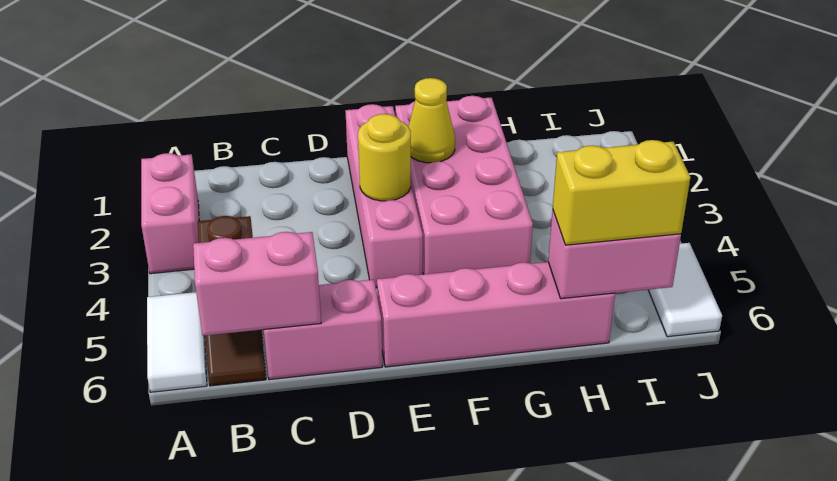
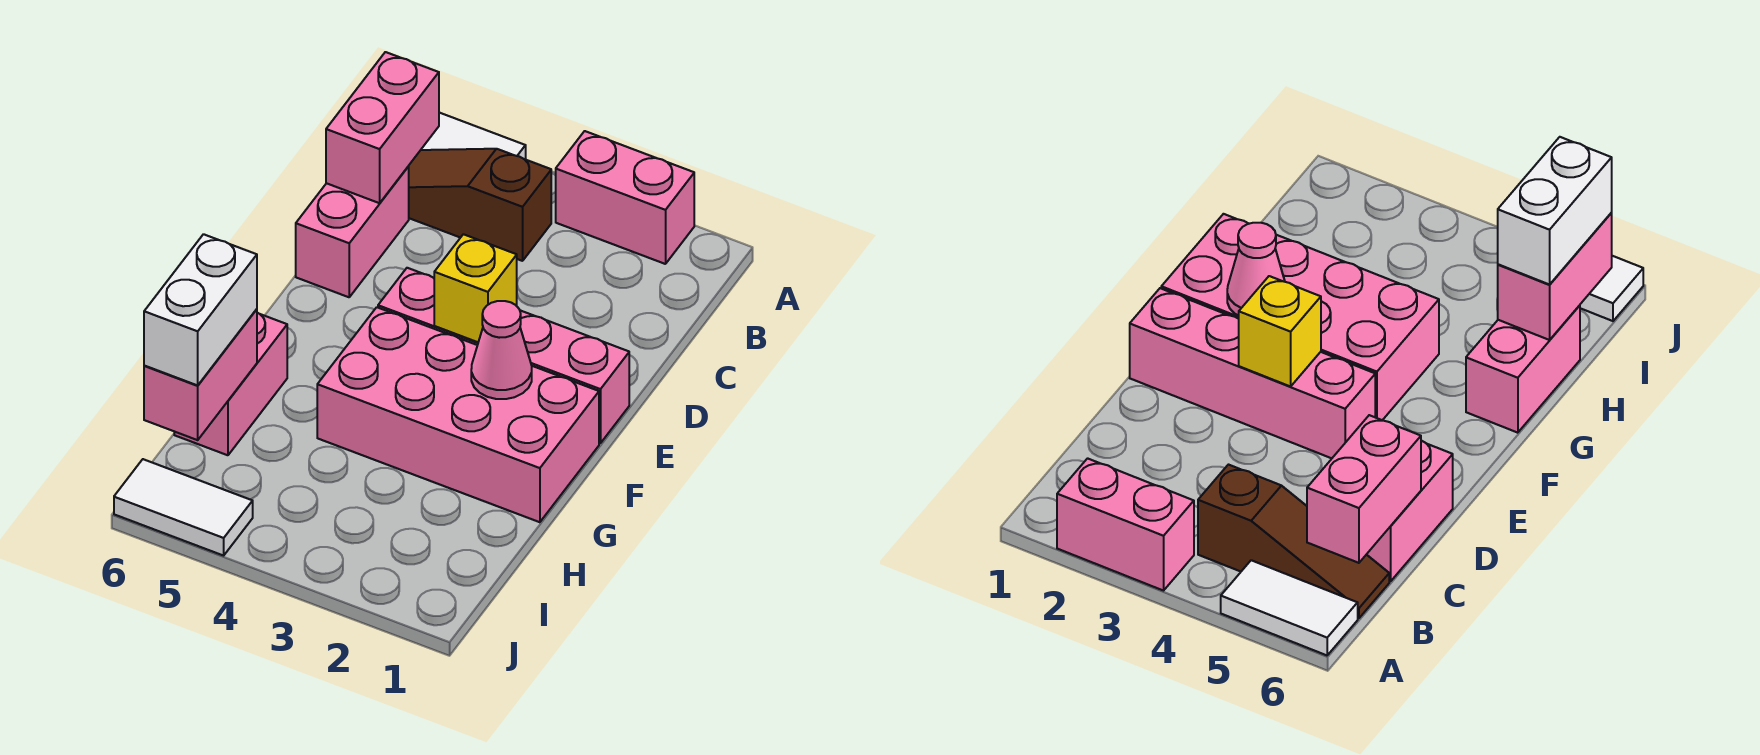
yellow 1x1 round brick [358,114,411,201] -> yellow 1x1 brick [434,234,517,342]
pink 1x4 brick [377,262,615,367] -> pink 1x2 brick [174,313,287,455]
yellow 1x1 cone [408,78,455,163] -> pink 1x1 cone [471,301,532,399]
yellow 1x2 brick [553,140,690,245] -> white 1x2 brick [144,234,257,385]

